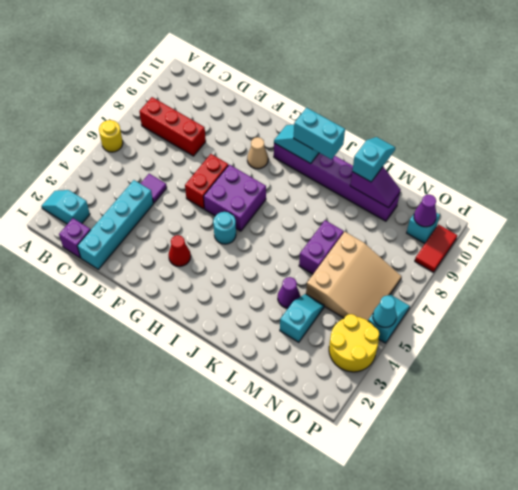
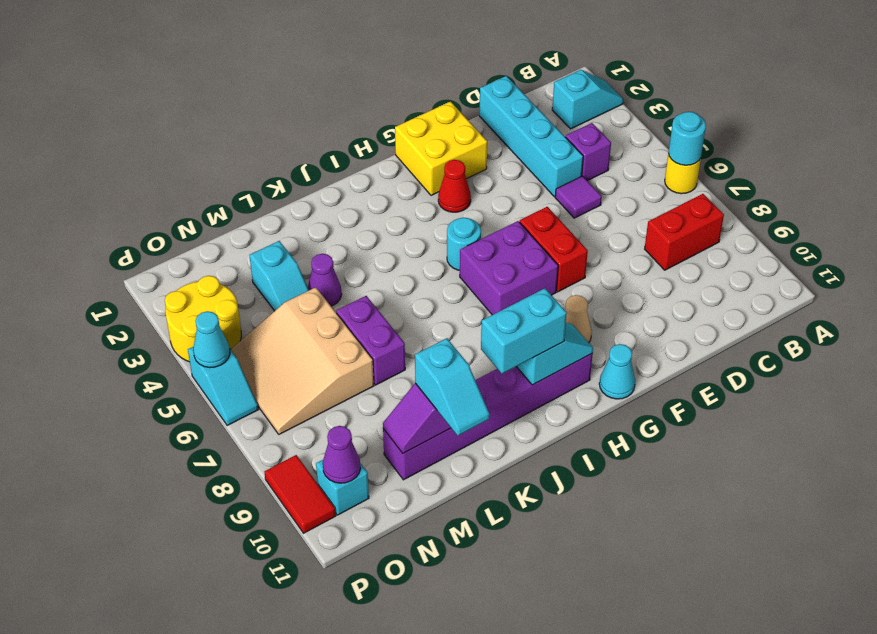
none -> cyan 1x1 round brick [669,112,706,165]
red 1x3 brick [139,97,206,156] -> red 1x2 brick [645,194,724,270]
purple 1x1 brick [59,218,90,258] -> purple 1x1 brick moved to [566,123,611,181]
none -> yellow 2x2 brick [395,102,487,196]
none -> cyan 1x1 cone [599,344,635,399]

